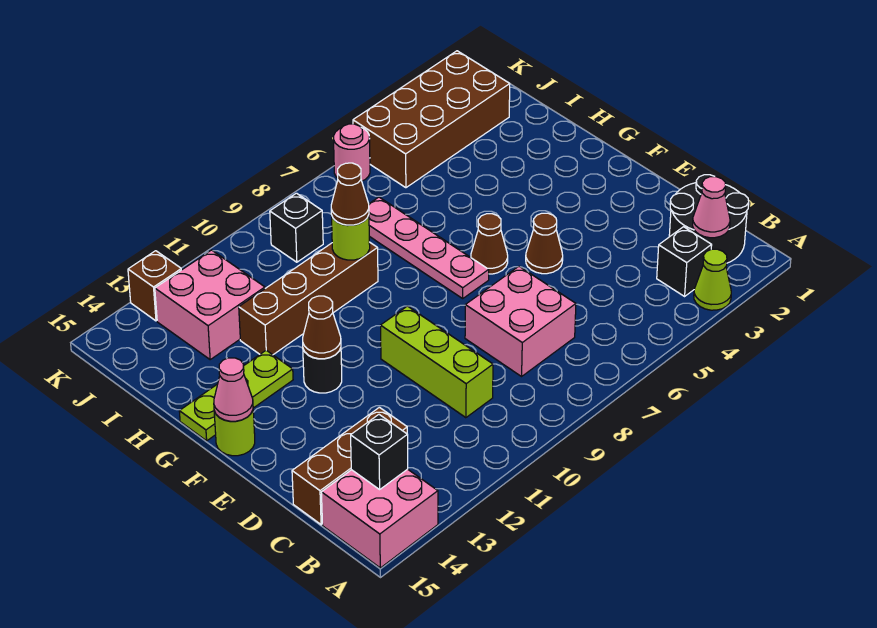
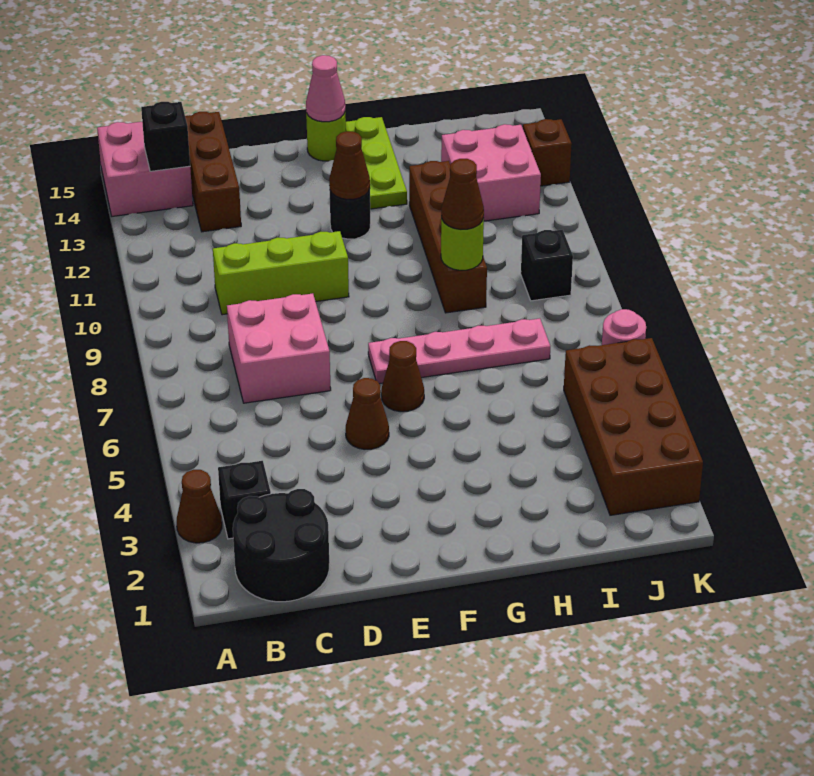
lime 1x1 cone [694,249,731,310] -> brown 1x1 cone [177,470,222,543]
pink 1x1 cone [693,177,730,238] -> none

